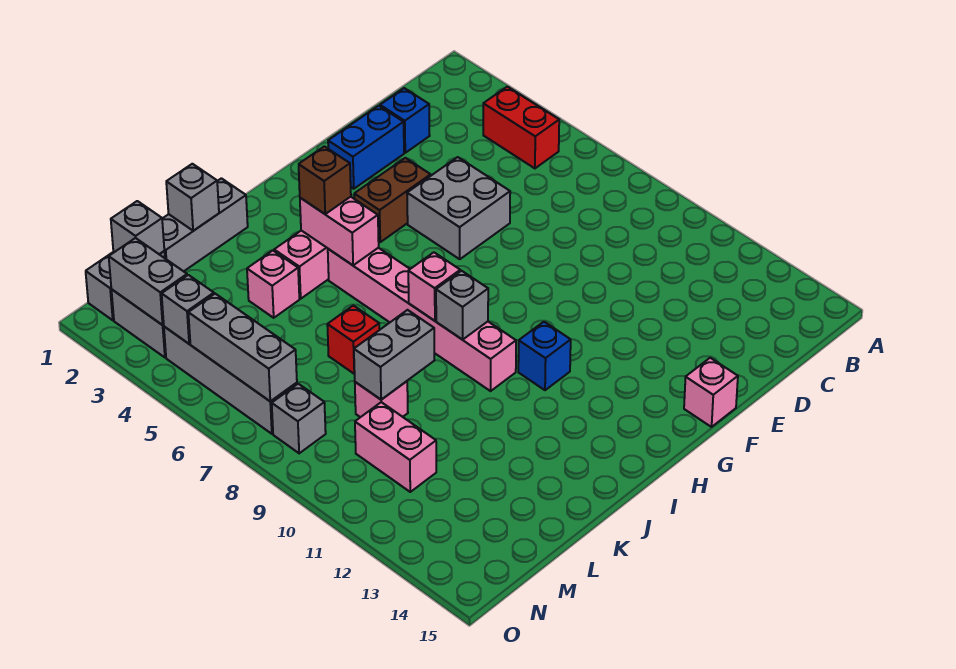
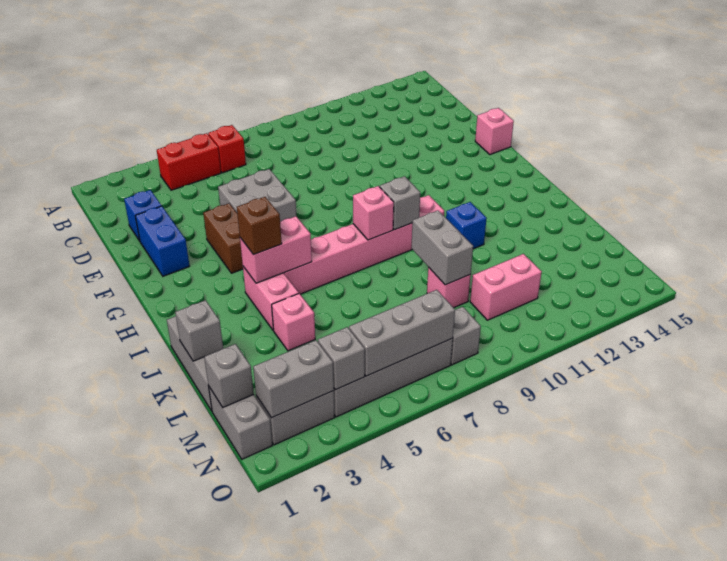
blue 1x1 brick [518,322,571,390] -> blue 1x1 brick moved to [446,202,487,249]
red 1x1 brick [327,305,379,374] -> red 1x1 brick moved to [208,125,246,173]

